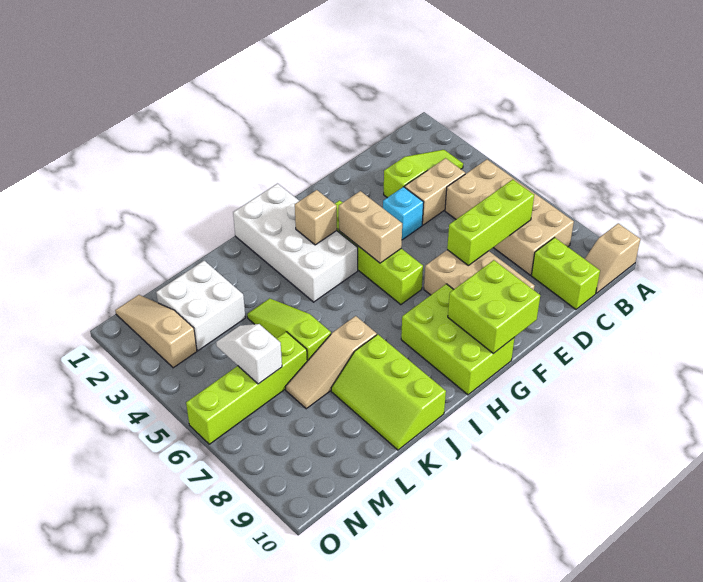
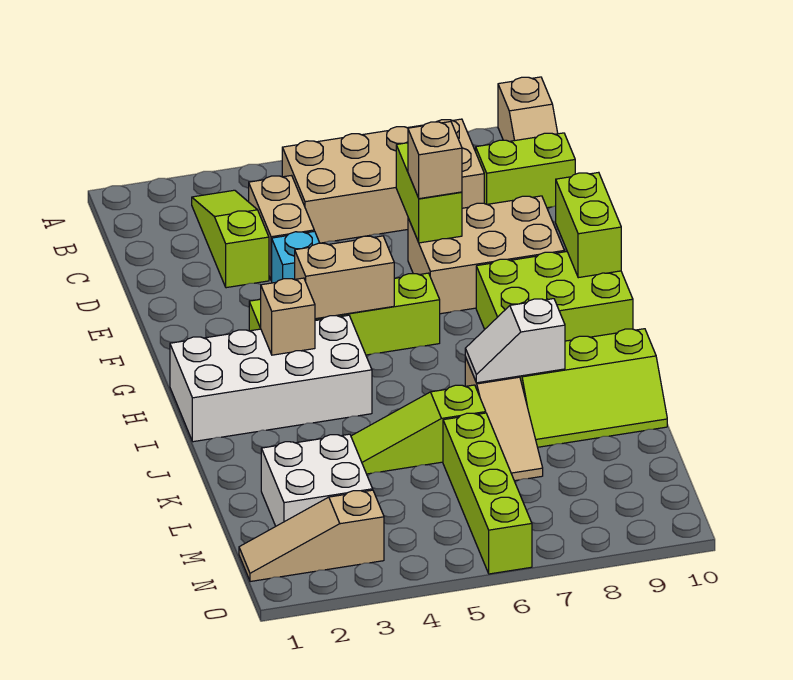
lime 1x3 brick [447,179,534,265] -> lime 1x2 brick [396,143,462,243]
none -> tan 1x1 brick [408,122,462,199]
lime 2x2 brick [448,260,540,354] -> lime 1x2 brick [556,172,621,278]
white 1x2 slope [216,324,282,384] -> white 1x2 slope moved to [465,299,565,383]

